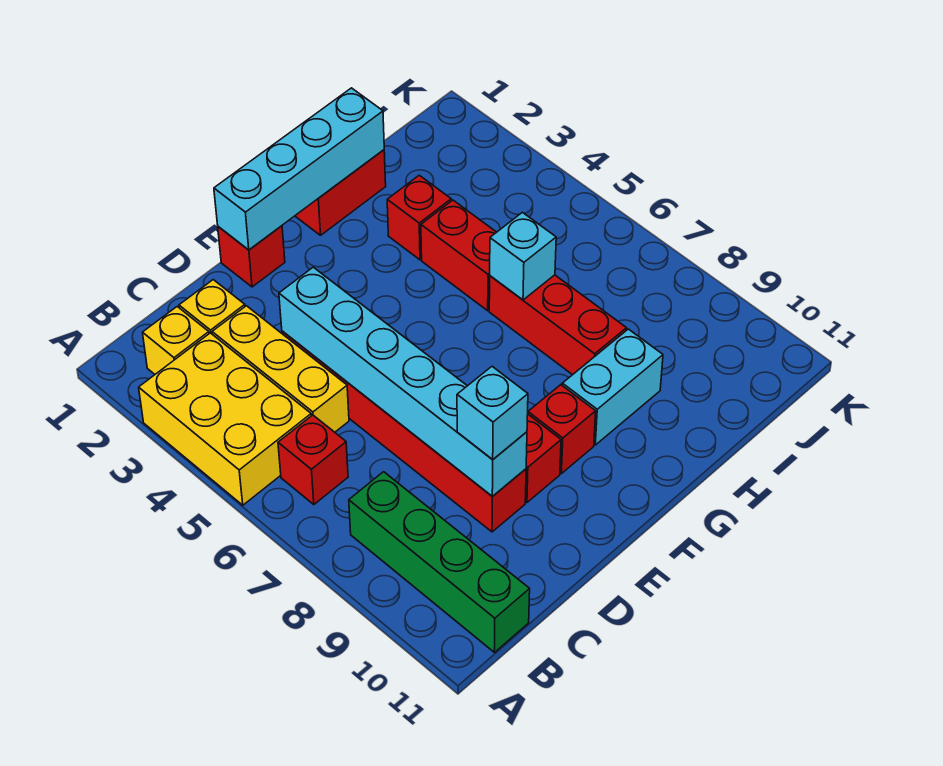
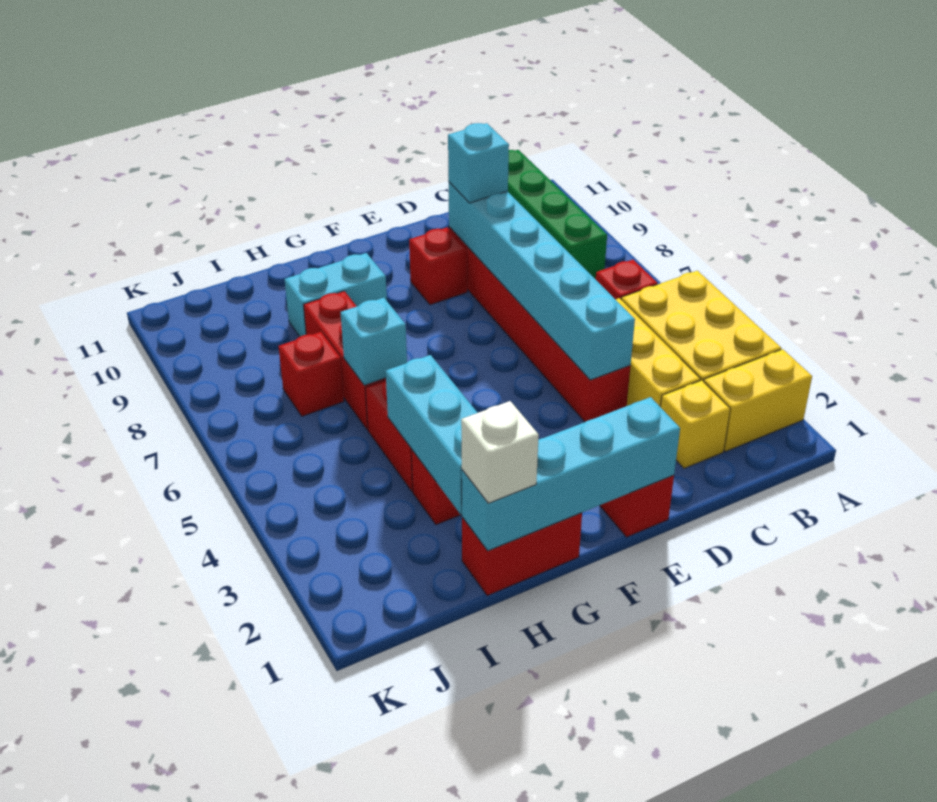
yellow 1x1 brick [143,307,209,374] -> yellow 1x2 brick [704,349,812,452]
red 1x1 brick [528,385,596,474] -> red 1x1 brick moved to [278,332,344,416]
none -> white 1x1 brick [461,401,539,503]
none -> cyan 1x3 brick [386,355,478,515]

